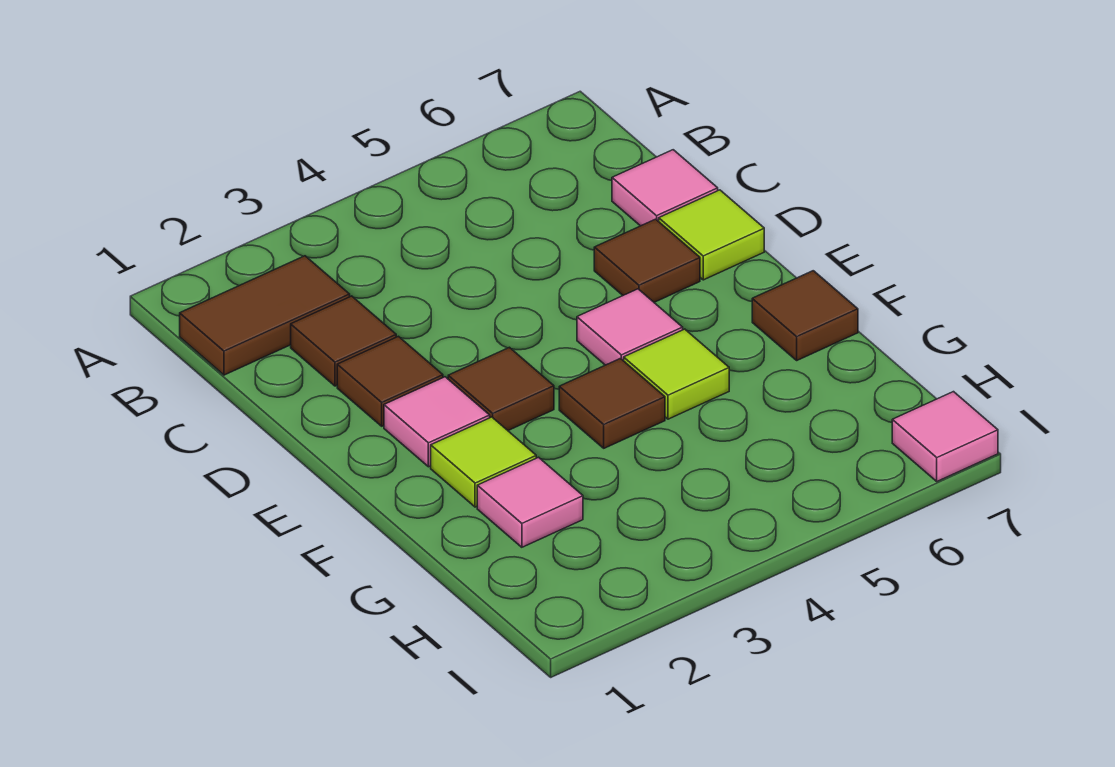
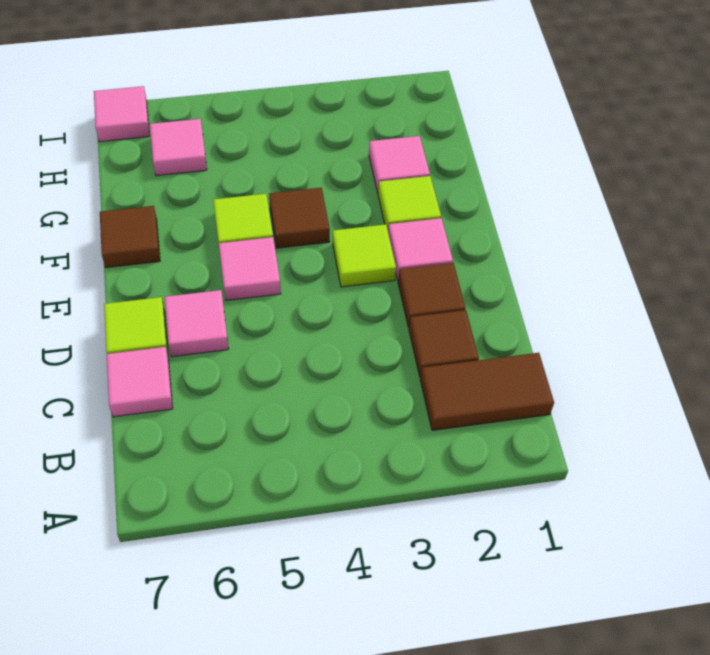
brown 1x1 tile [594,219,700,302] -> pink 1x1 tile [165,290,229,357]
brown 1x1 tile [448,347,554,430] -> lime 1x1 tile [333,224,396,287]
none -> pink 1x1 tile [150,119,207,176]

